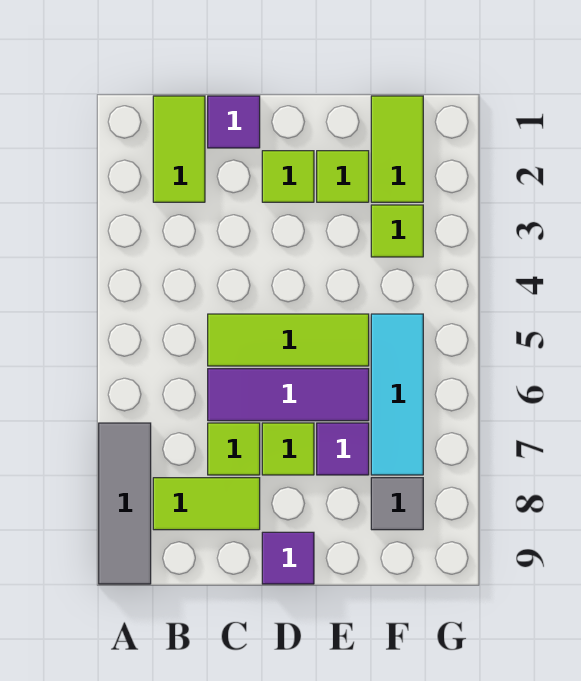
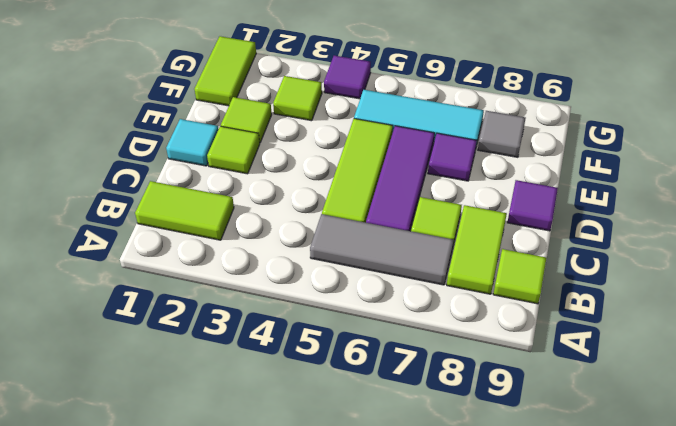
grey 1x3 tile [99,423,151,584] -> grey 1x3 tile moved to [310,214,454,285]
purple 1x1 tile [208,96,260,148] -> purple 1x1 tile moved to [324,56,371,99]
none -> cyan 1x1 tile [166,119,219,166]
lime 1x1 tile [262,423,314,475] -> lime 1x1 tile moved to [493,249,547,304]
lime 1x2 tile [371,96,423,202] -> lime 1x2 tile turned to [194,36,256,106]

